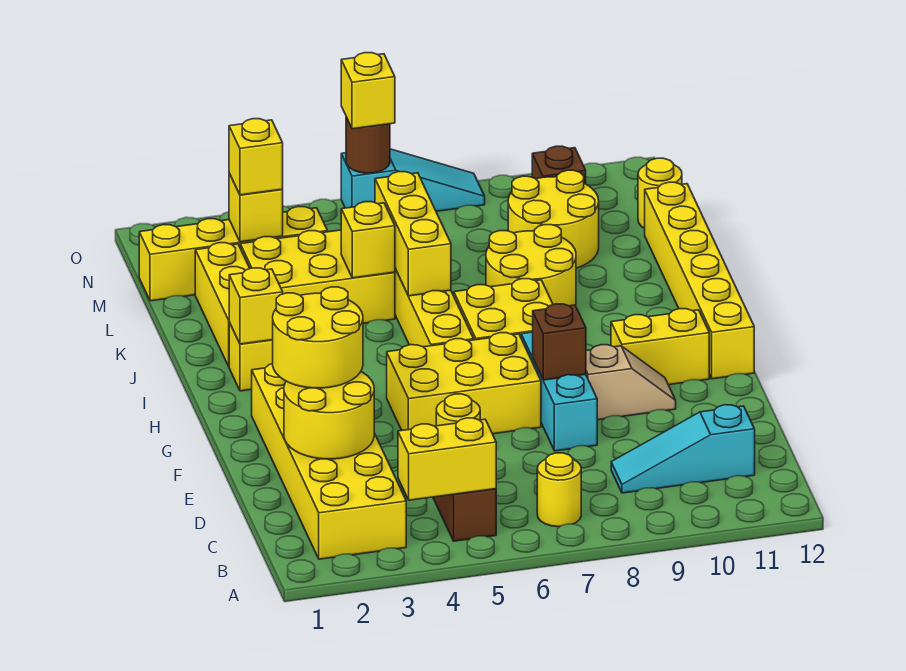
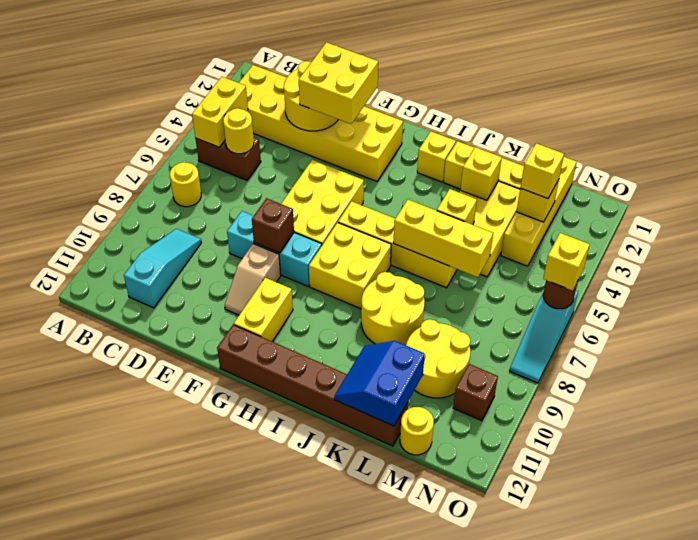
yellow 2x2 round brick [273,287,363,388] -> yellow 2x2 brick [299,42,378,124]
yellow 1x6 brick [645,182,754,379] -> brown 1x6 brick [217,325,408,446]
yellow 1x1 brick [229,268,283,344] -> yellow 1x1 brick moved to [461,147,502,200]
none -> blue 2x2 slope [334,341,425,426]

